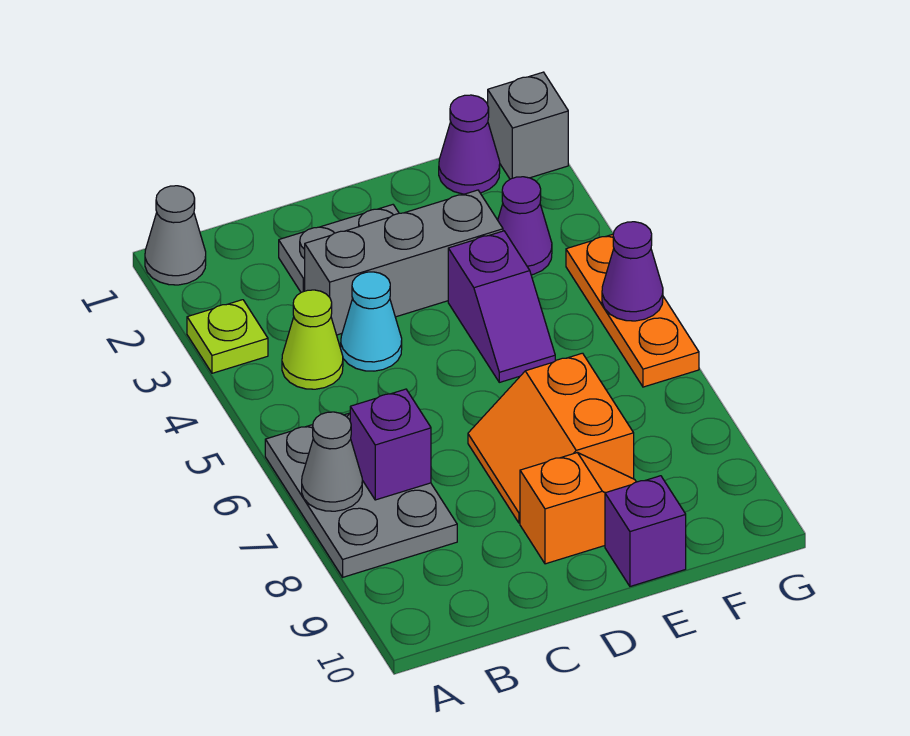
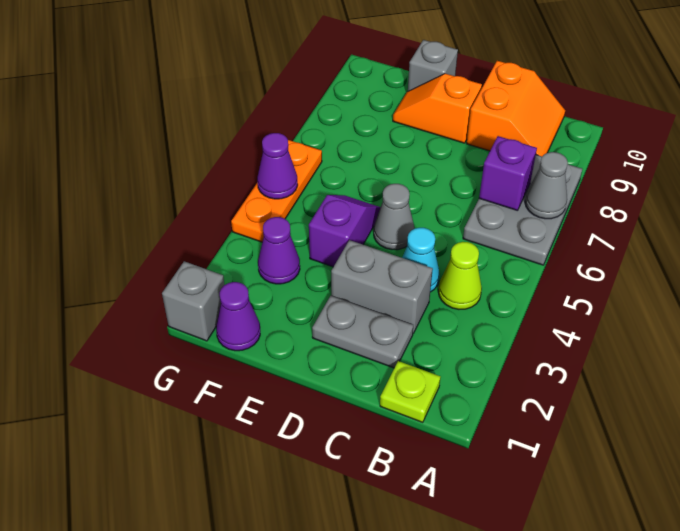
grey 1x1 cone [145,186,206,285] -> grey 1x1 cone moved to [374,184,414,250]
lime 1x1 plate [187,300,268,373] -> lime 1x1 plate moved to [380,361,440,422]
grey 1x3 brick [305,190,503,335] -> grey 1x2 brick [331,240,433,333]
orange 2x2 slope [468,353,634,523] -> orange 2x2 slope moved to [467,61,565,156]
purple 1x1 brick [605,476,686,586] -> grey 1x1 brick [408,40,458,91]

